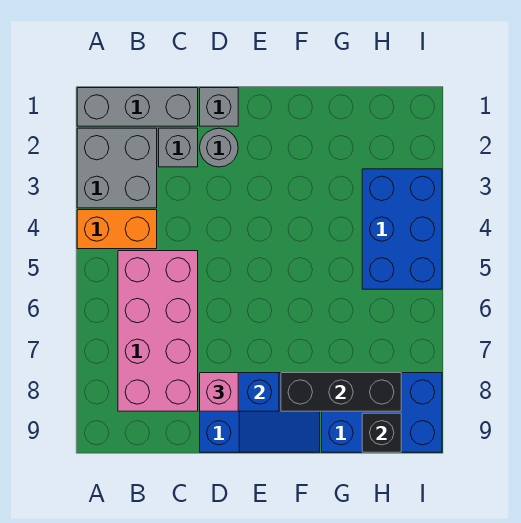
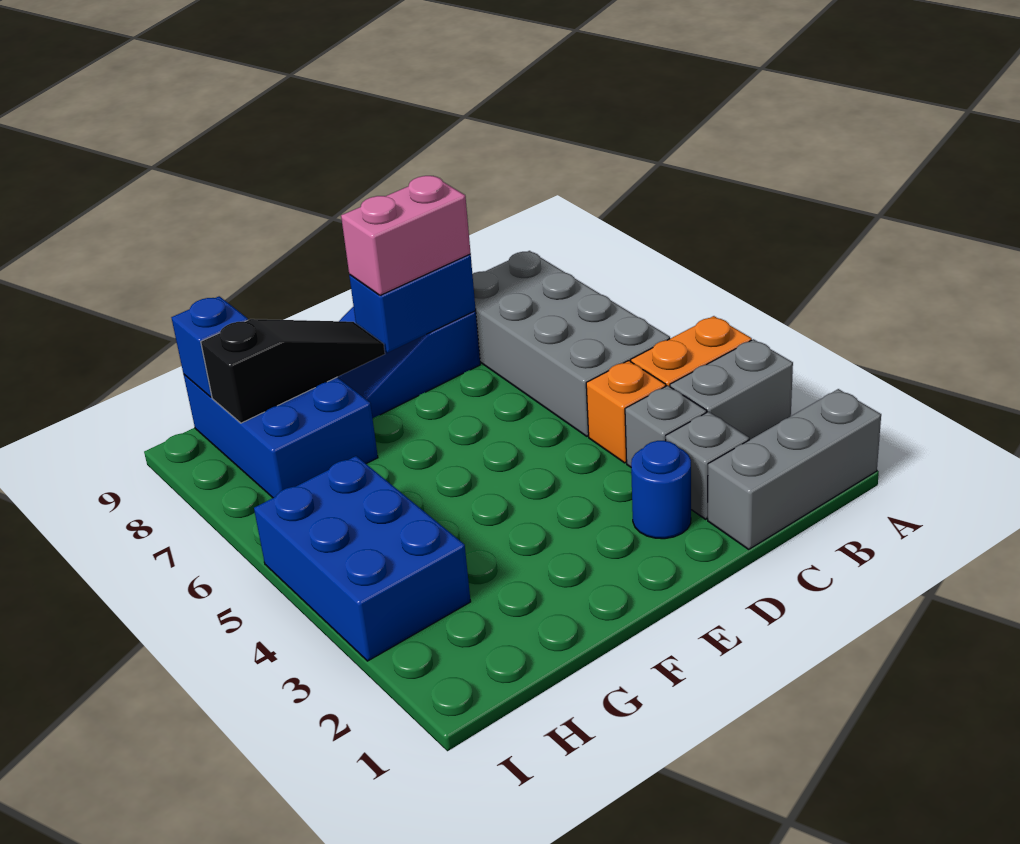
grey 2x2 brick [77,128,157,208] -> grey 1x2 brick [670,339,793,440]
pink 2x4 brick [118,251,198,411] -> grey 2x4 brick [472,251,670,436]
none -> orange 1x1 brick [586,361,666,463]
grey 1x1 brick [200,88,238,126] -> grey 1x1 brick moved to [625,386,707,467]
grey 1x1 round brick [200,128,238,167] -> blue 1x1 round brick [631,441,691,539]
pink 1x1 brick [200,373,238,411] -> pink 1x2 brick [341,176,471,295]
black 1x3 brick [281,373,401,411] -> black 1x3 slope [201,319,385,423]
blue 2x3 brick [322,373,442,452] -> blue 2x3 brick turned to [184,375,378,498]
black 1x1 brick [362,413,401,452] -> blue 1x1 brick [171,296,248,397]

